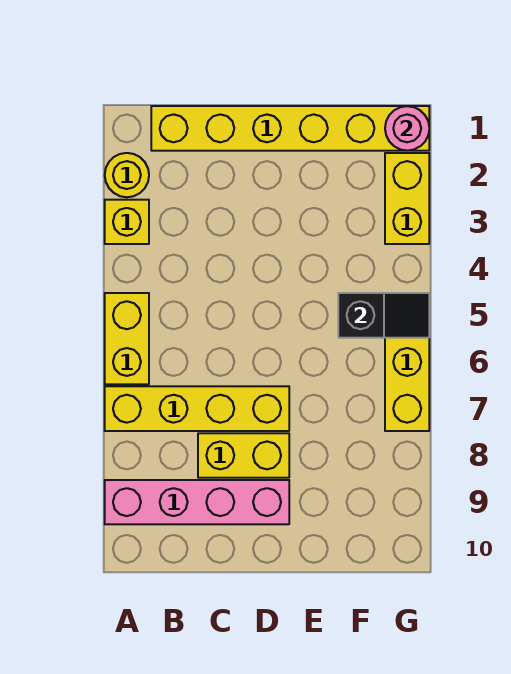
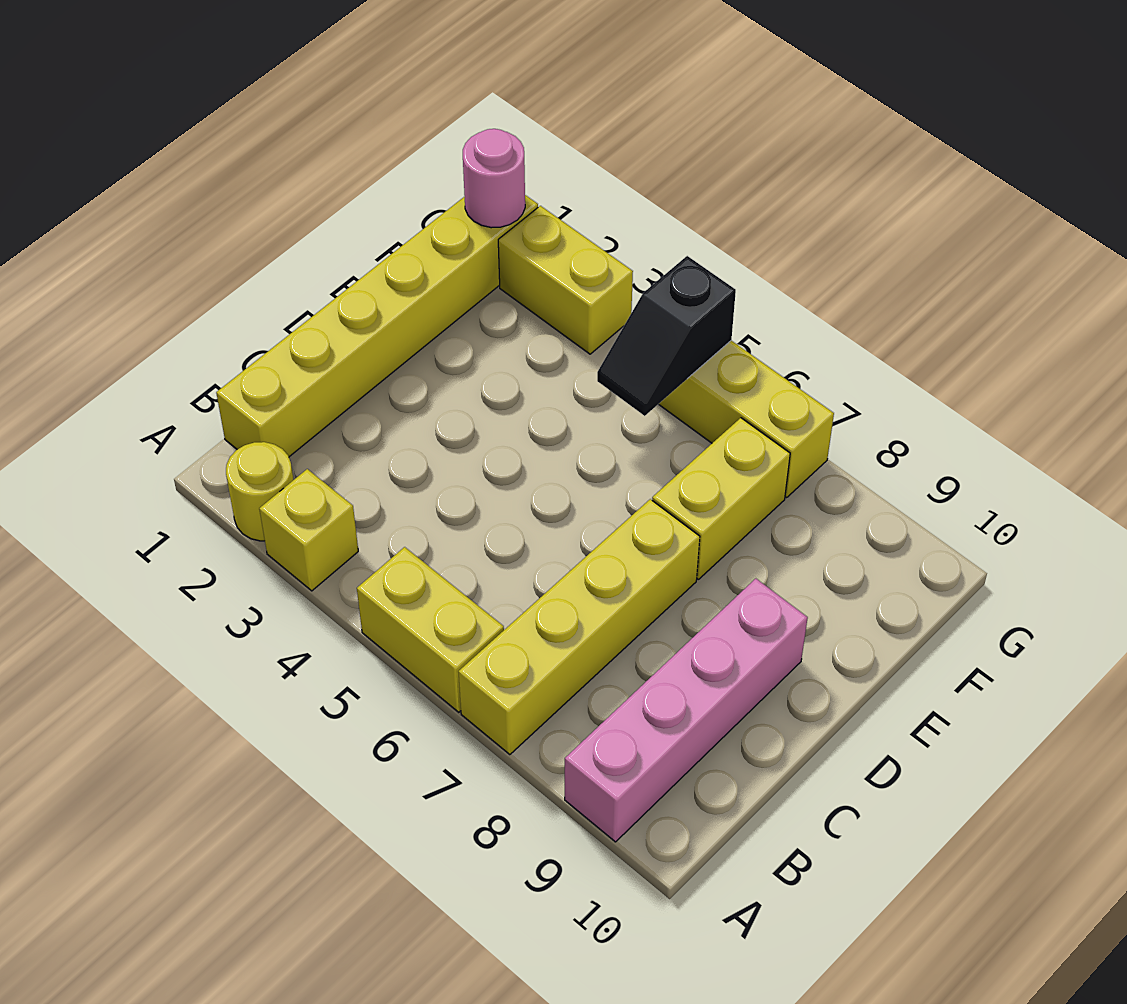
yellow 1x2 brick [198,433,289,478] -> yellow 1x2 brick moved to [652,418,790,580]
black 1x2 slope [338,293,429,338] -> black 1x2 slope turned to [597,256,736,416]

